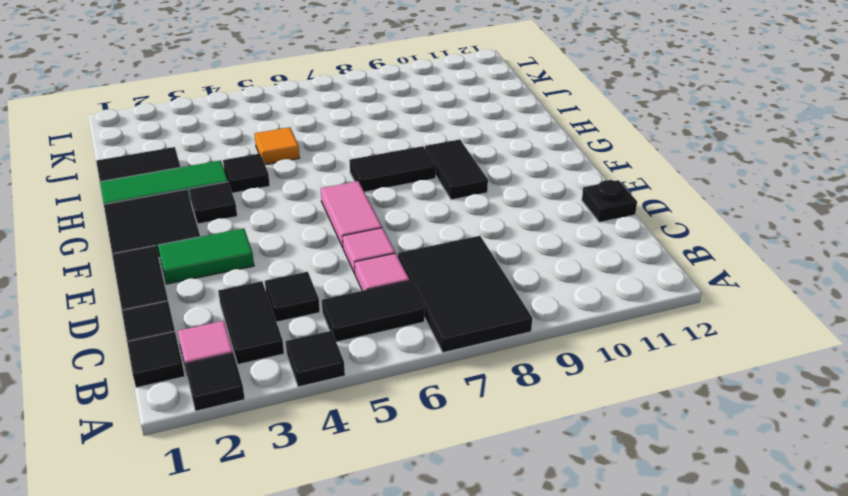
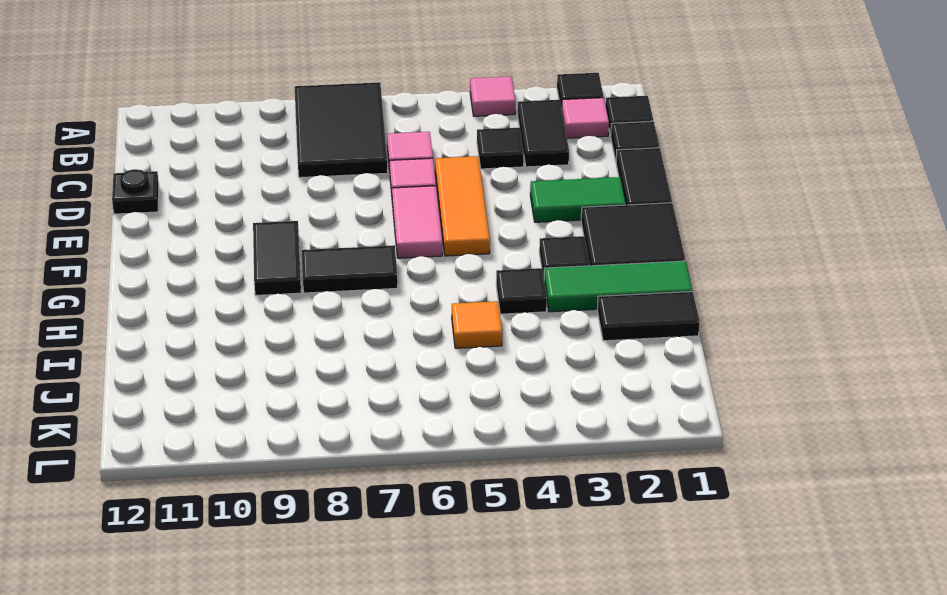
black 1x1 tile [286,331,345,387] -> pink 1x1 tile [470,77,515,116]
black 1x2 tile [322,280,424,342] -> none
none -> orange 1x3 tile [435,156,490,256]

